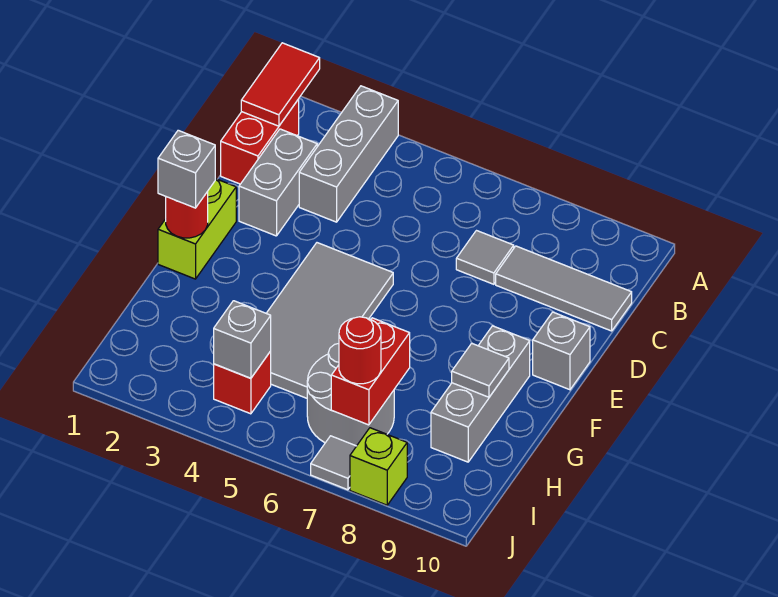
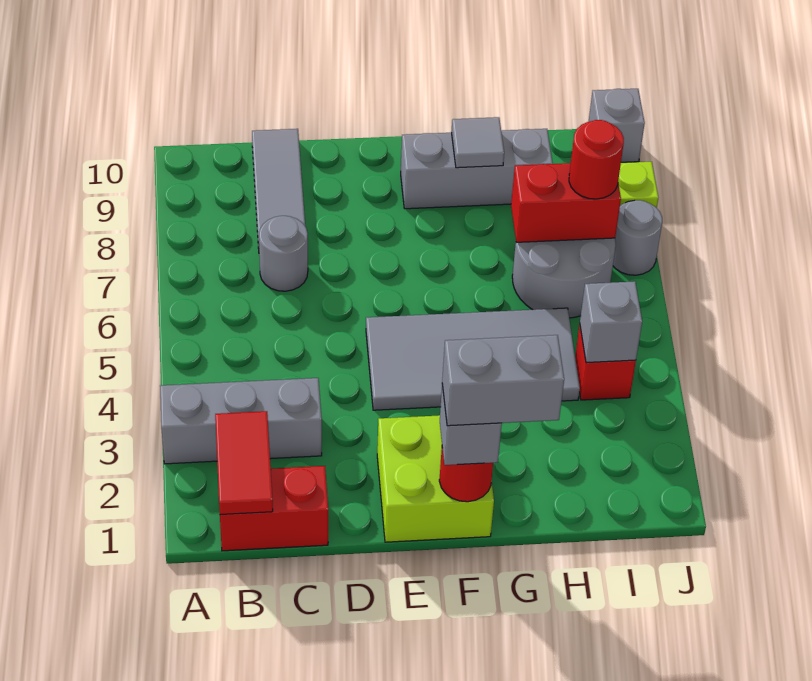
red 1x2 tile [241,43,320,126] -> red 1x2 tile turned to [215,411,273,515]
grey 1x2 brick [239,129,317,236] -> grey 1x2 brick moved to [442,335,564,426]
grey 1x1 tile [456,231,514,284] -> grey 1x1 round brick [259,216,308,291]
lime 1x2 brick [158,179,236,279] -> lime 2x2 brick [377,415,494,542]
grey 1x1 brick [533,312,590,390] -> grey 1x1 brick moved to [589,89,645,162]
grey 1x1 tile [311,436,356,490] -> grey 1x1 round brick [613,200,662,275]

